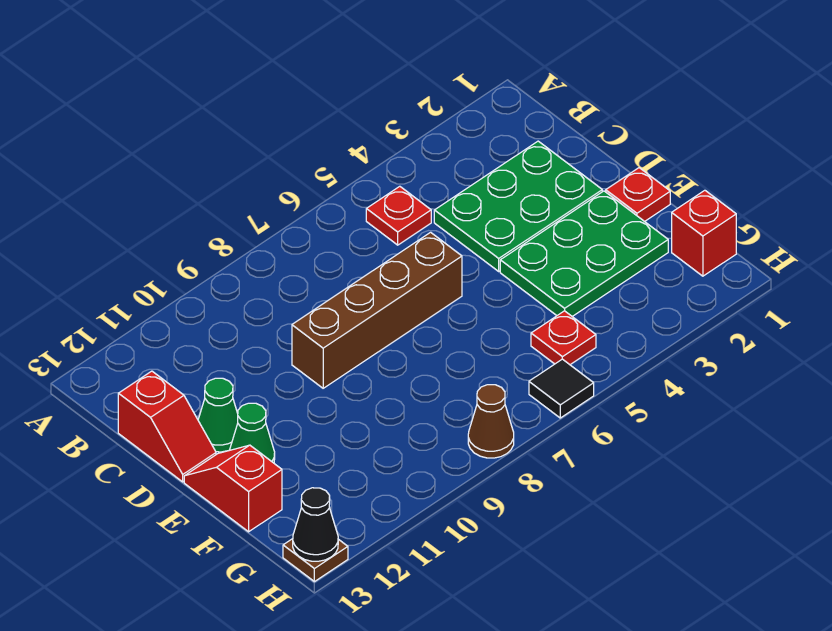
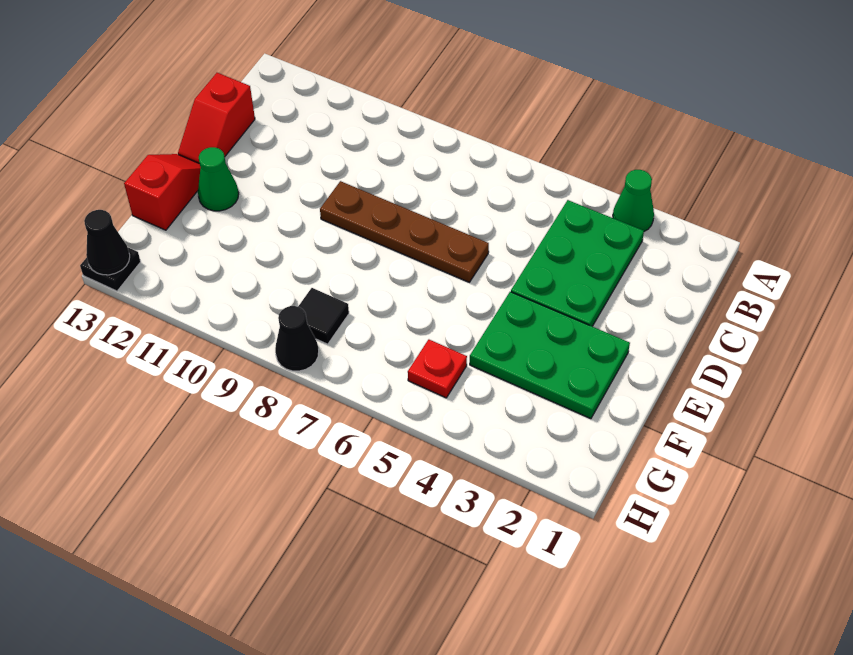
red 1x1 plate [366,186,431,245] -> none
green 2x3 plate [434,141,602,271] -> green 2x3 plate turned to [511,200,644,326]
brown 1x4 brick [292,232,462,388] -> brown 1x4 plate [320,181,489,282]
green 1x1 cone [198,378,238,452] -> green 1x1 cone moved to [613,170,654,231]
red 1x1 plate [606,168,670,221] -> none
red 1x1 brick [672,190,736,276] -> none
black 1x1 tile [529,359,594,418] -> black 1x1 tile moved to [298,288,349,344]
brown 1x1 cone [468,385,514,458] -> black 1x1 cone [275,306,319,371]
brown 1x1 plate [283,539,348,582] -> black 1x1 plate [80,247,141,291]

